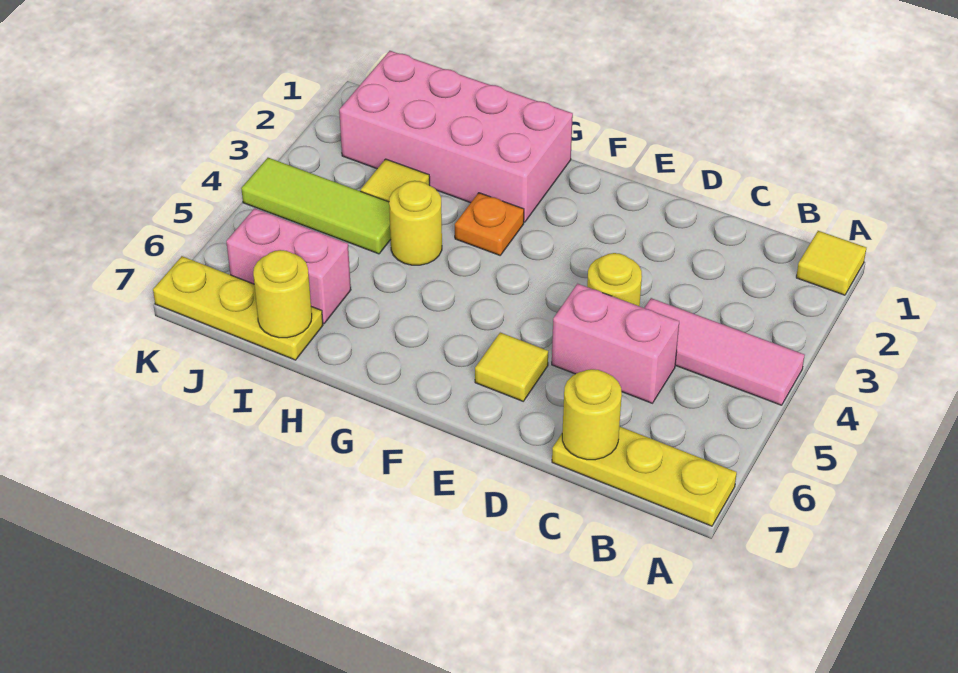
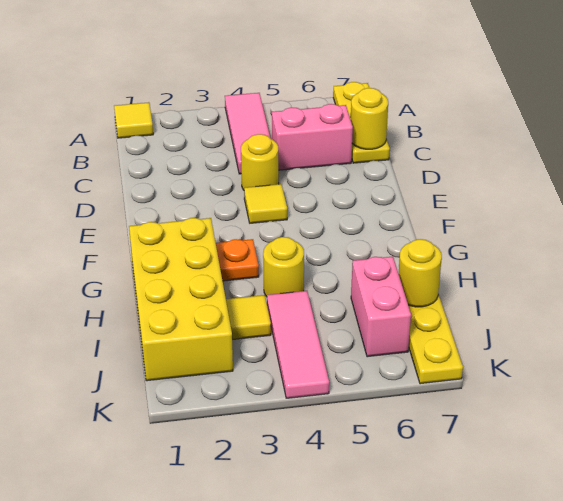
pink 1x2 brick [552,284,679,403] -> pink 1x2 brick turned to [272,104,353,170]
yellow 1x1 tile [475,333,548,401] -> yellow 1x1 tile moved to [244,184,287,223]
pink 2x4 brick [339,51,573,222] -> yellow 2x4 brick [129,218,233,381]
lime 1x3 tile [241,158,391,254] -> pink 1x3 tile [267,291,329,398]

